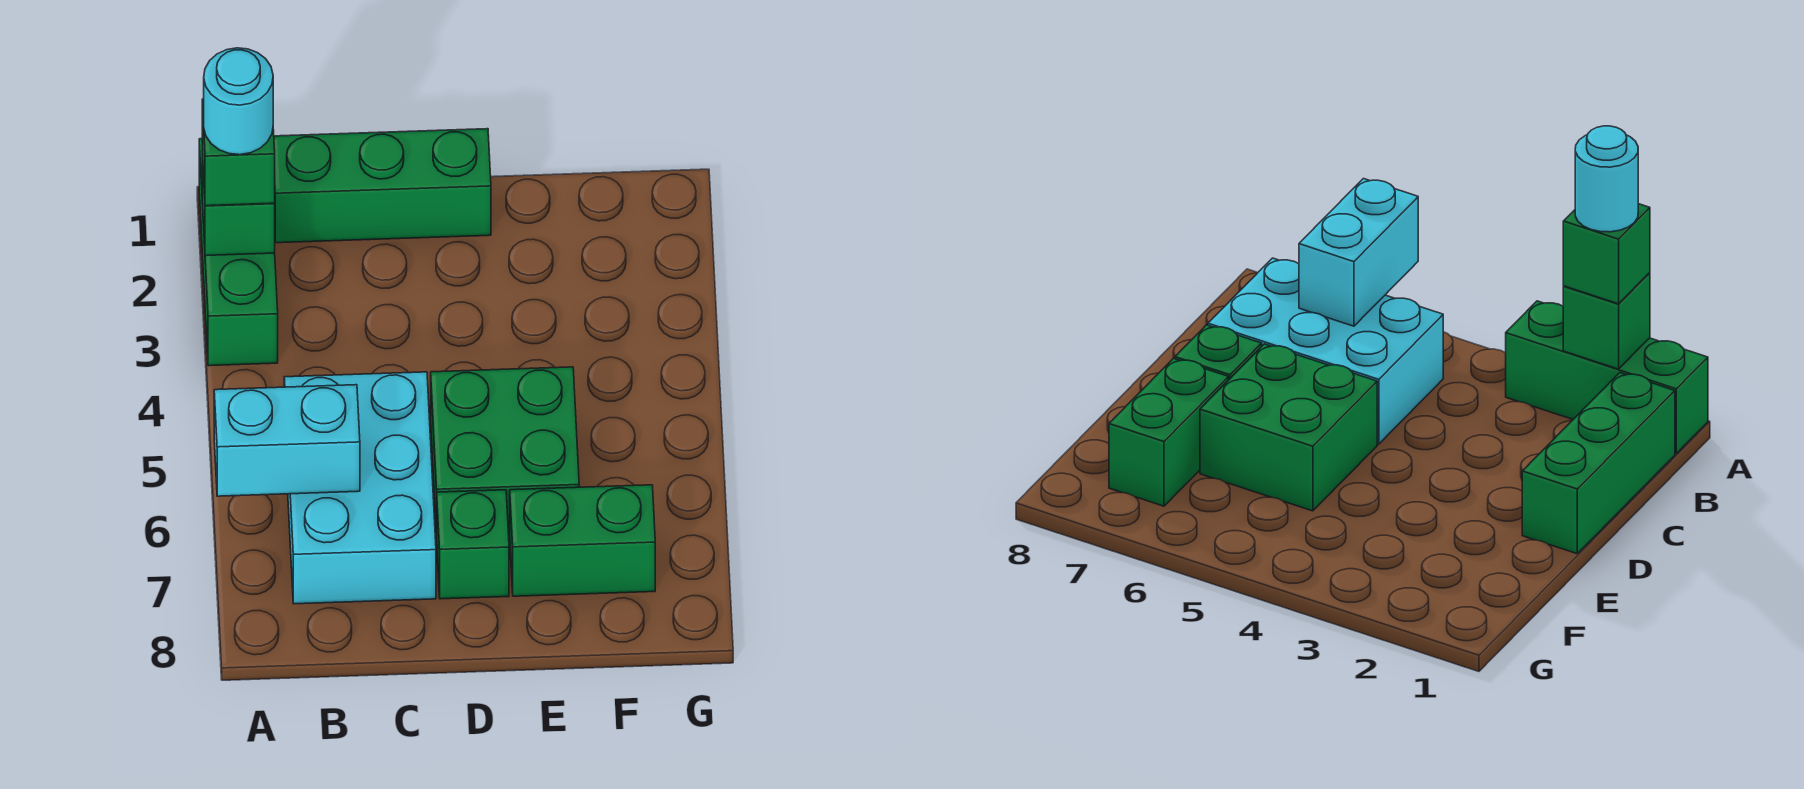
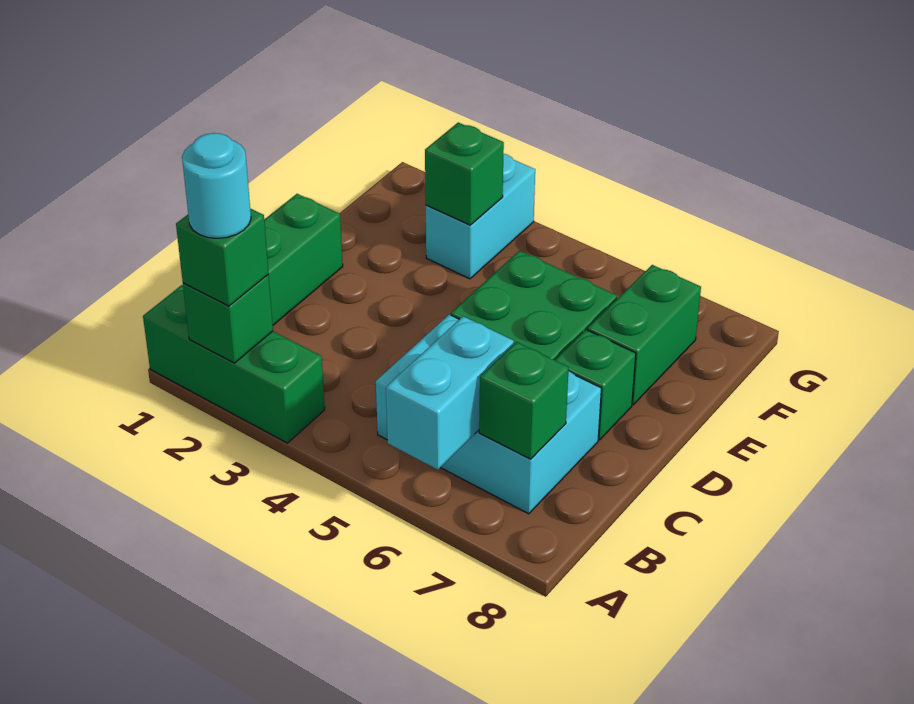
none -> green 1x1 brick [479,342,569,459]
none -> cyan 1x2 brick [426,154,535,279]
none -> green 1x1 brick [425,123,504,225]

